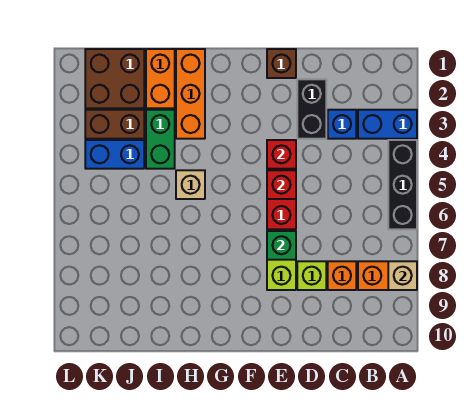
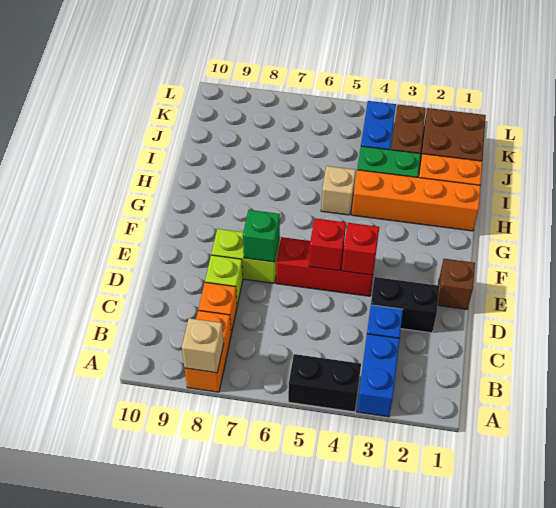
black 1x3 brick [388,140,417,229] -> black 1x2 brick [288,354,361,412]
orange 1x3 brick [176,49,205,139] -> orange 1x4 brick [352,170,481,231]

